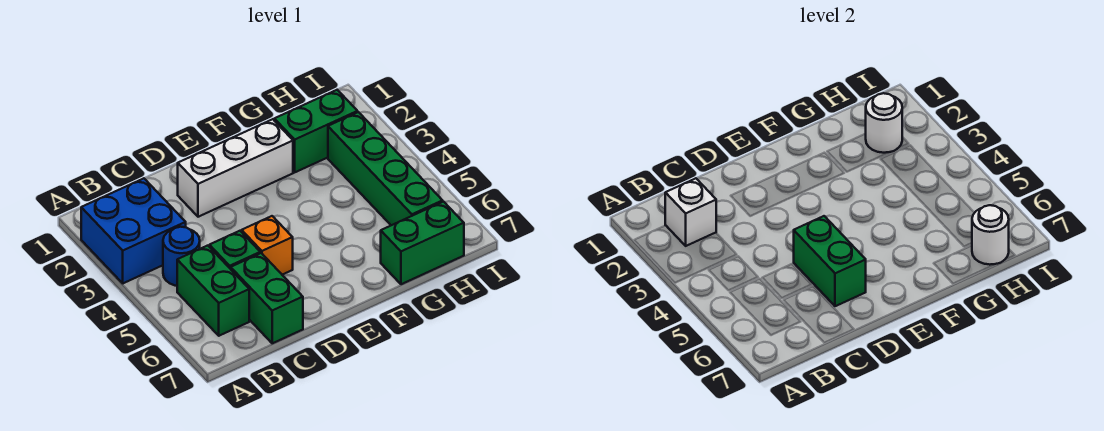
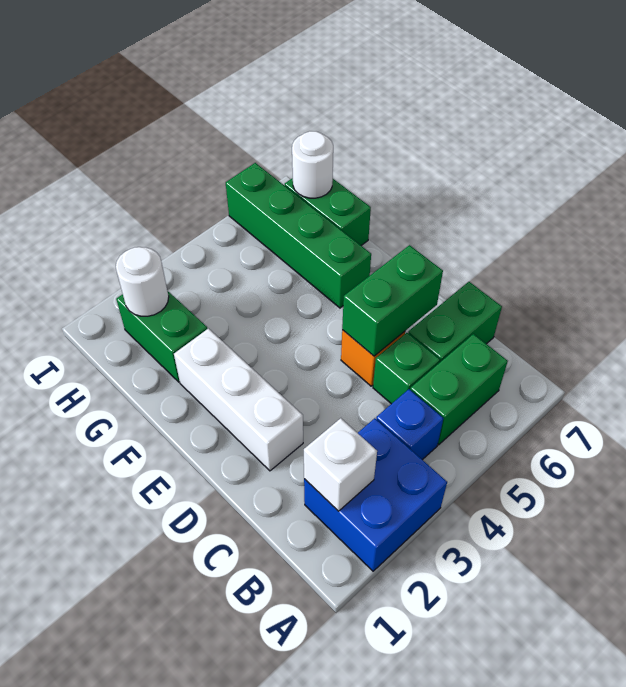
blue 1x1 round brick [163,227,200,286] -> blue 1x1 brick [376,389,443,460]
green 1x4 brick [328,112,443,225] -> green 1x4 brick turned to [226,163,371,308]

